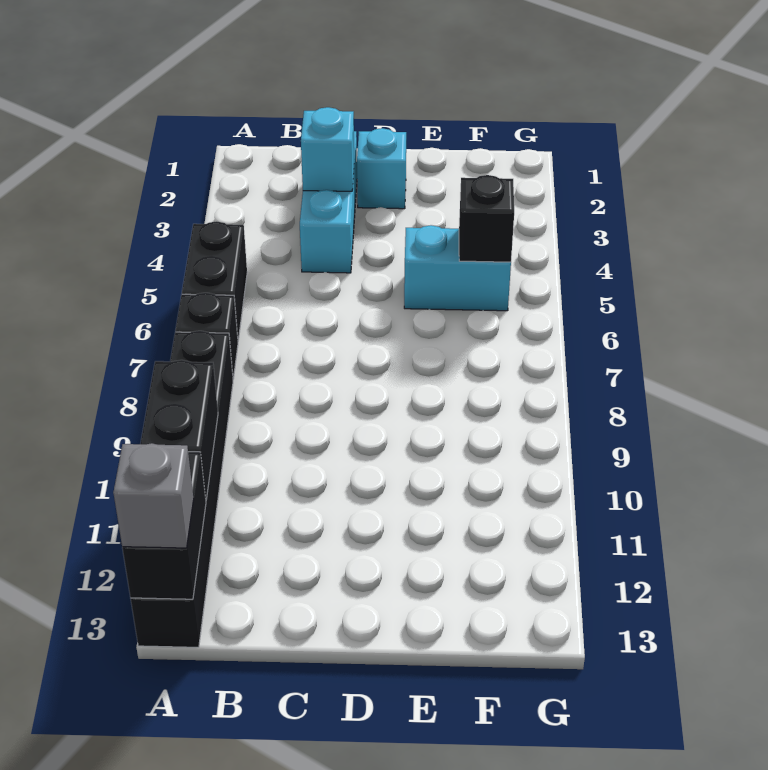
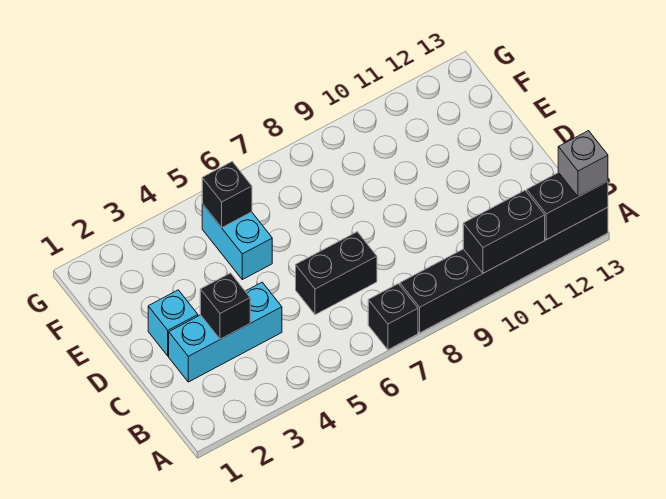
black 1x2 brick [182,221,247,340] -> black 1x2 brick moved to [296,232,377,315]
cyan 1x1 brick [301,107,354,191] -> black 1x1 brick [200,273,250,339]

